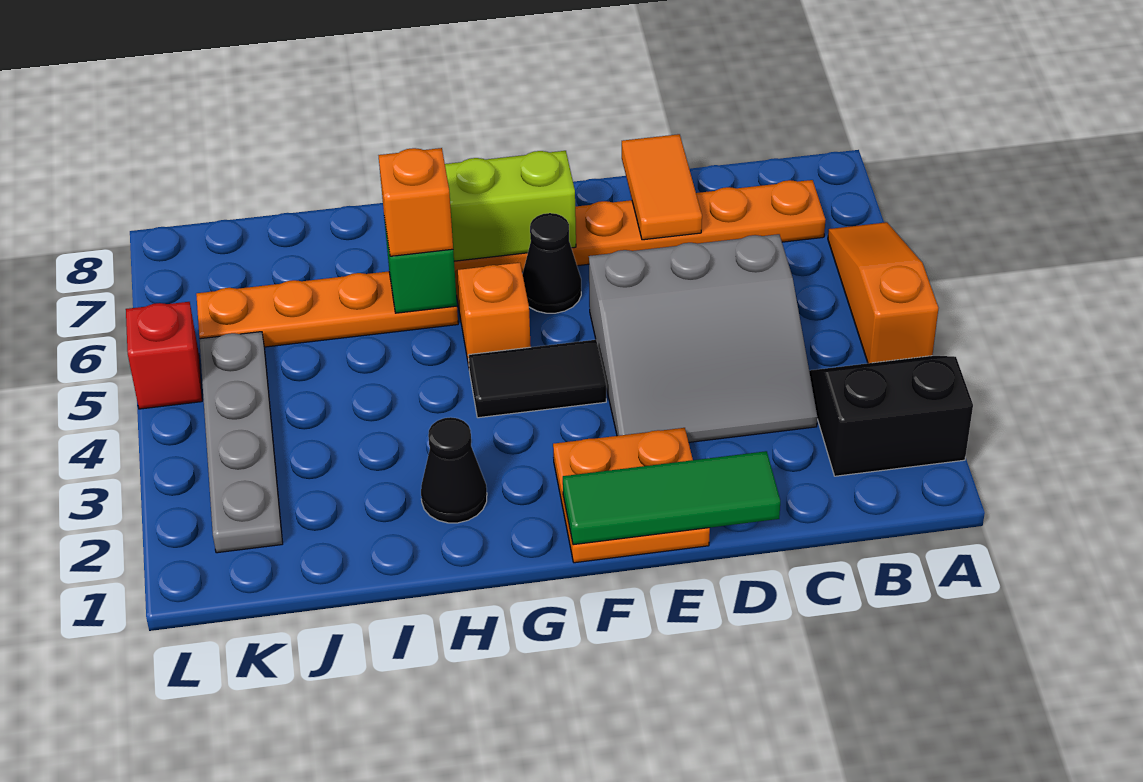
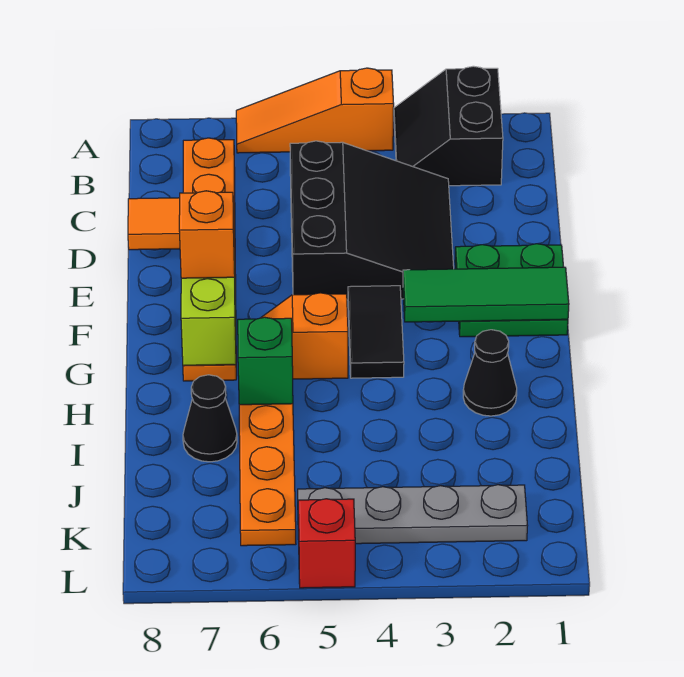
grey 3x3 slope [589,234,817,442] -> black 3x3 slope [290,141,454,300]
green 1x3 tile [563,451,780,545] -> green 1x3 tile turned to [403,267,569,322]
orange 2x2 plate [553,428,710,563] -> green 2x2 plate [455,244,568,337]
black 1x1 cone [523,213,581,313] -> black 1x1 cone moved to [183,375,237,462]
orange 1x1 brick [378,148,453,256] -> orange 1x1 brick moved to [179,191,235,278]

